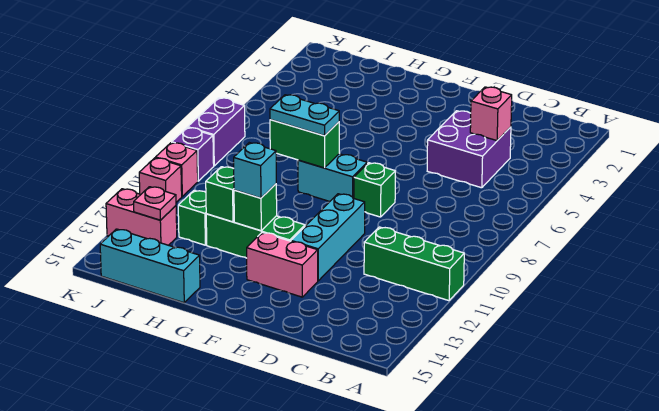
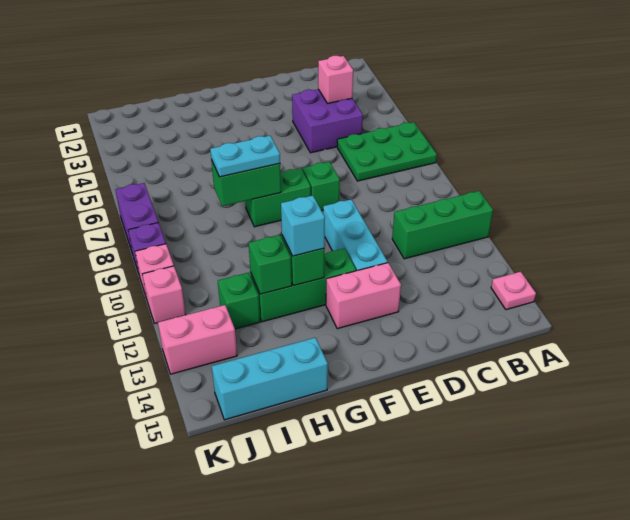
none -> green 2x3 plate [337,122,437,181]
cyan 1x2 brick [298,154,367,201] -> green 1x2 brick [245,168,311,227]
pink 1x1 plate [134,187,176,220] -> pink 1x1 plate moved to [491,272,536,310]

